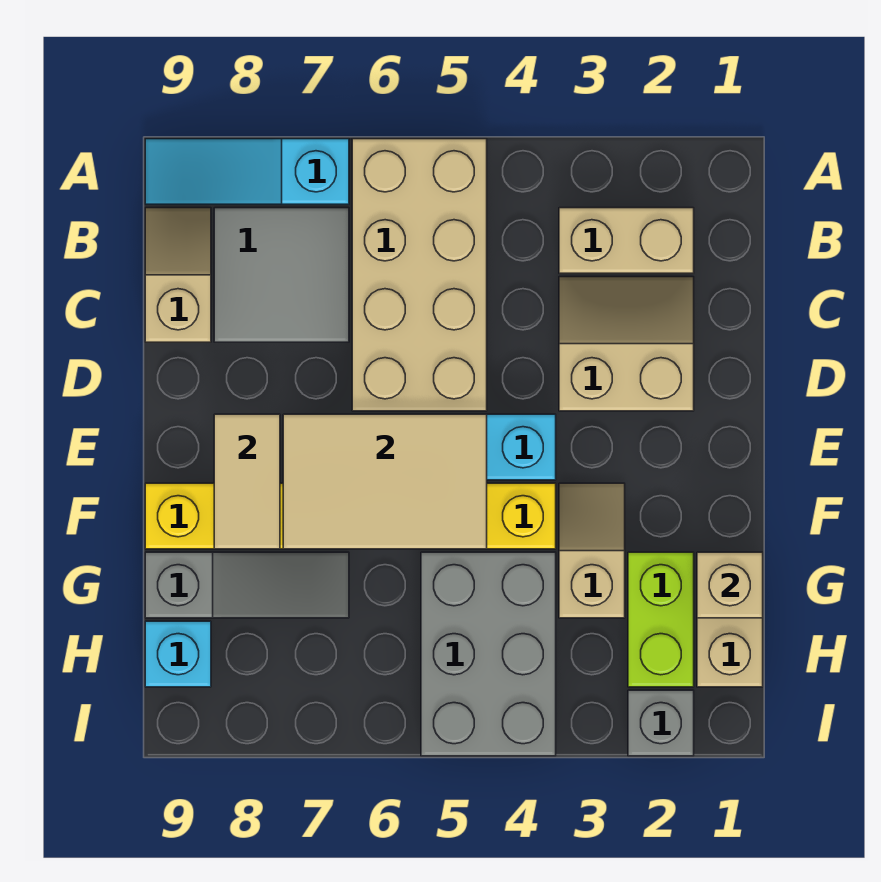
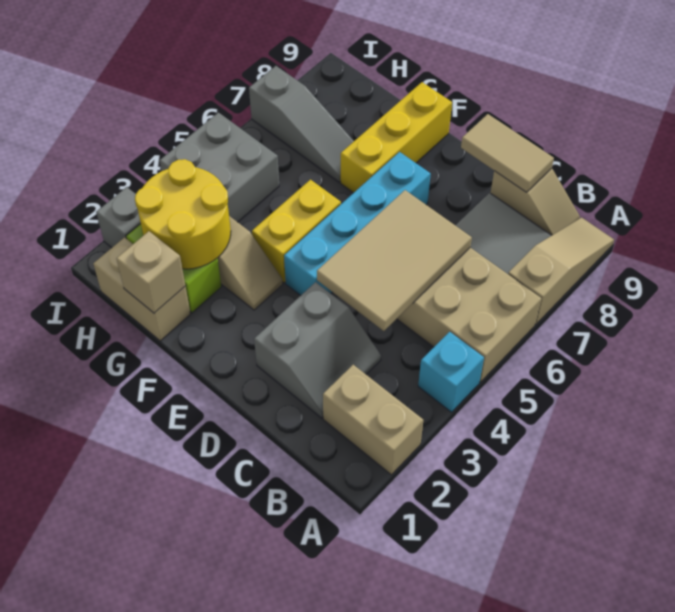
cyan 1x3 slope [145,139,349,204] -> tan 1x3 slope [508,218,614,324]
tan 1x2 brick [559,208,694,273] -> tan 1x2 brick turned to [323,365,423,475]
tan 2x2 slope [559,277,694,411] -> grey 2x2 slope [254,282,381,418]
tan 2x3 tile [283,414,487,549] -> tan 2x3 tile moved to [317,190,472,331]
tan 1x2 tile [214,414,280,549] -> tan 1x2 tile moved to [461,114,554,192]
none -> yellow 2x2 round brick [135,159,231,269]
grey 2x3 brick [421,552,556,756] -> grey 2x2 brick [160,113,279,222]
grey 1x3 slope [145,552,349,618] -> grey 1x3 slope turned to [249,66,354,182]
cyan 1x1 brick [145,621,211,687] -> cyan 1x1 brick moved to [418,332,484,412]

